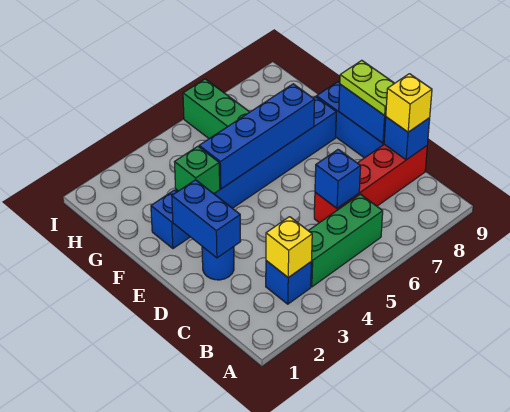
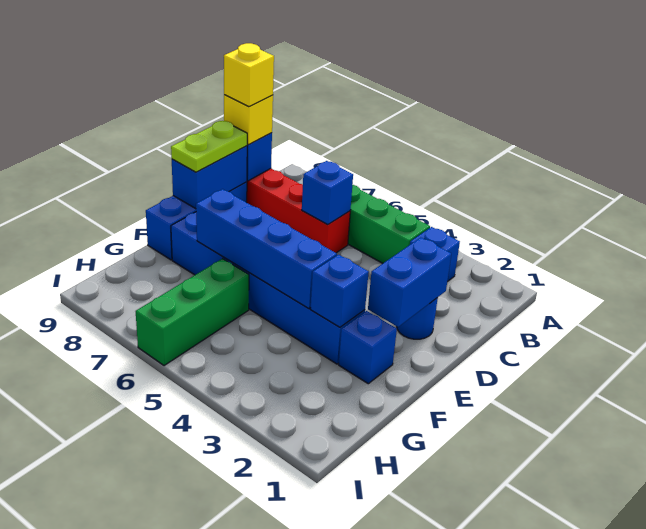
yellow 1x1 brick [266,217,312,278] -> yellow 1x1 brick moved to [224,43,274,107]
green 1x1 brick [175,146,220,194] -> blue 1x1 brick [310,255,369,327]

